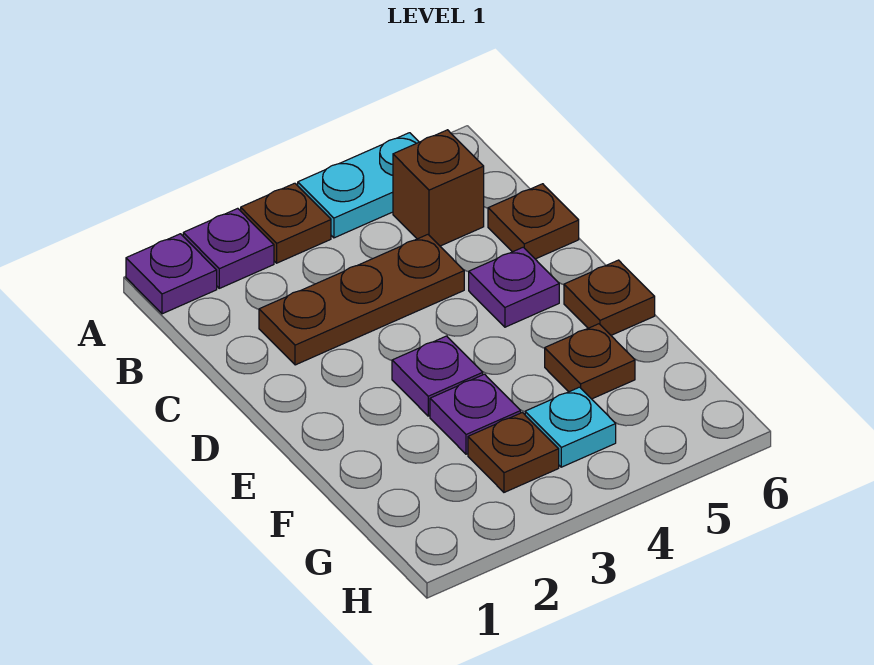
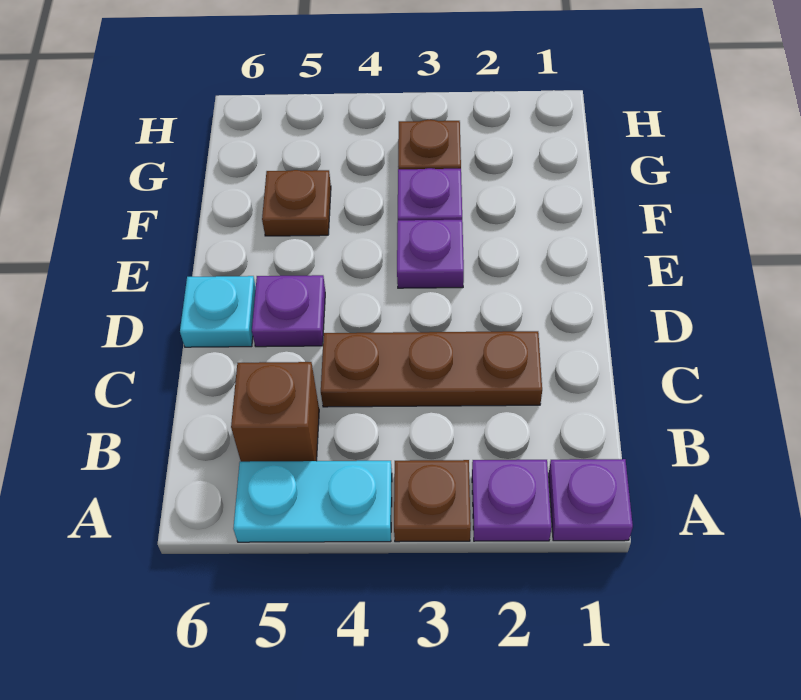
brown 1x1 plate [488,184,579,259] -> none
brown 1x1 plate [564,260,655,335] -> none
cyan 1x1 plate [525,387,616,467] -> cyan 1x1 plate moved to [180,276,256,347]

